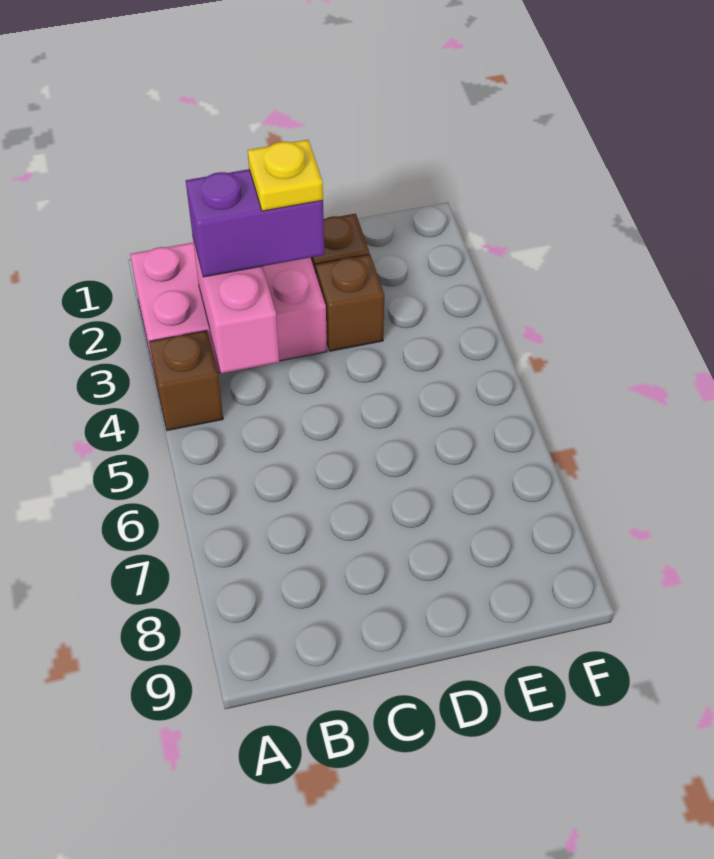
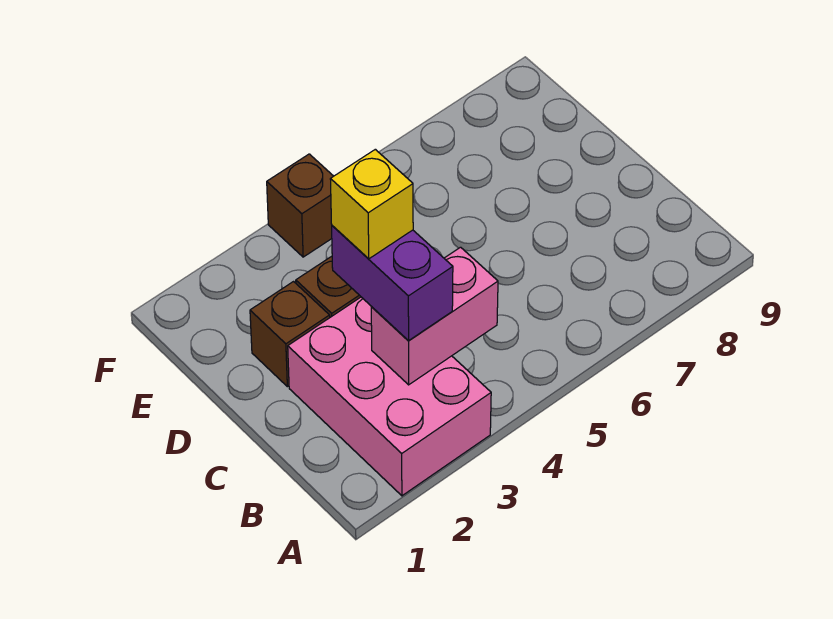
brown 1x1 brick [149,330,223,431] -> brown 1x1 brick moved to [267,154,333,257]
yellow 1x1 plate [248,140,323,211] -> yellow 1x1 brick [330,149,413,259]

